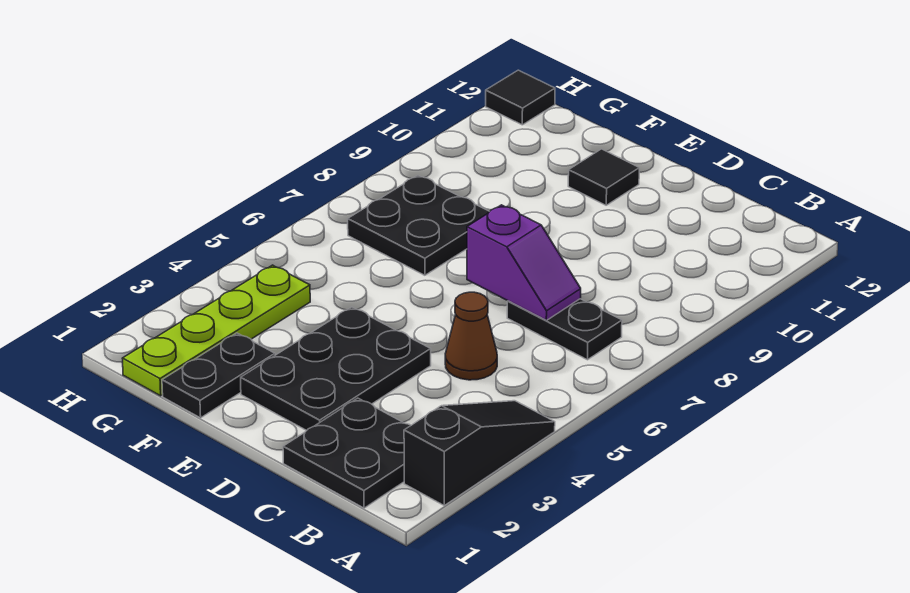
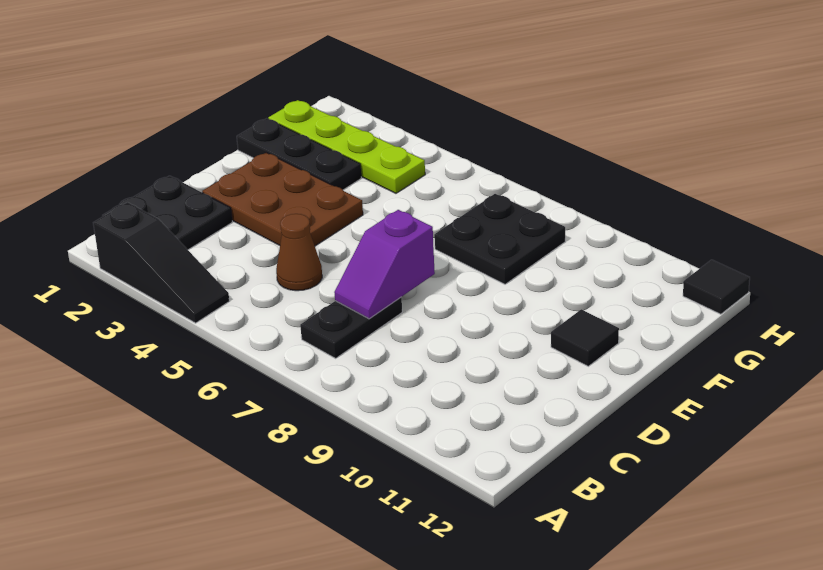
black 2x3 plate [241,307,431,430] -> brown 2x3 plate [202,153,363,246]
black 1x2 plate [162,333,275,418] -> black 1x3 plate [237,118,361,190]

